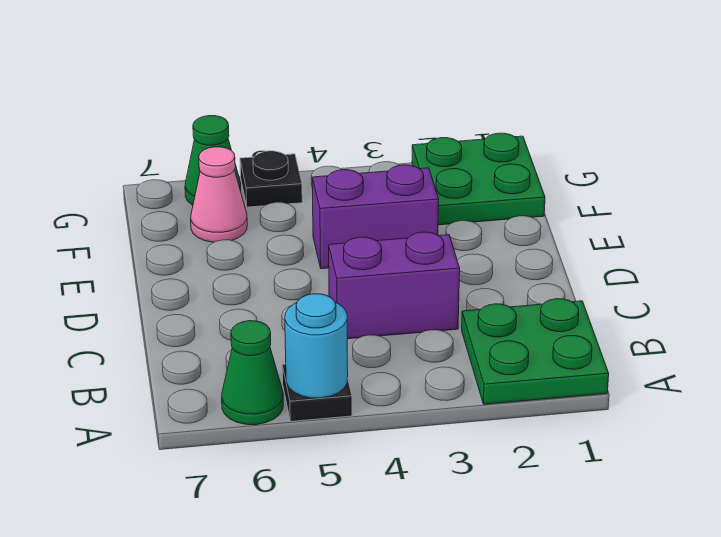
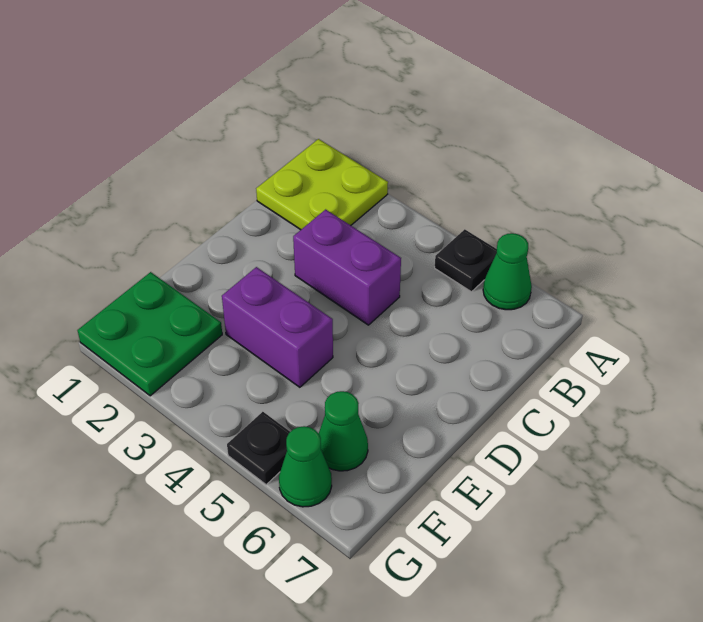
green 2x2 plate [462,299,609,404] -> lime 2x2 plate [256,139,388,230]
cyan 1x1 round brick [285,294,348,398] -> none
pink 1x1 cone [191,147,247,242] -> green 1x1 cone [319,391,368,471]

